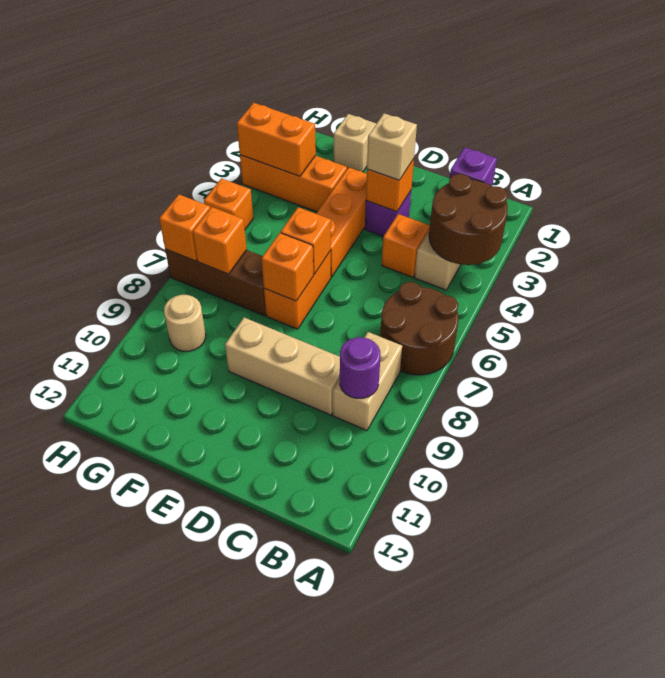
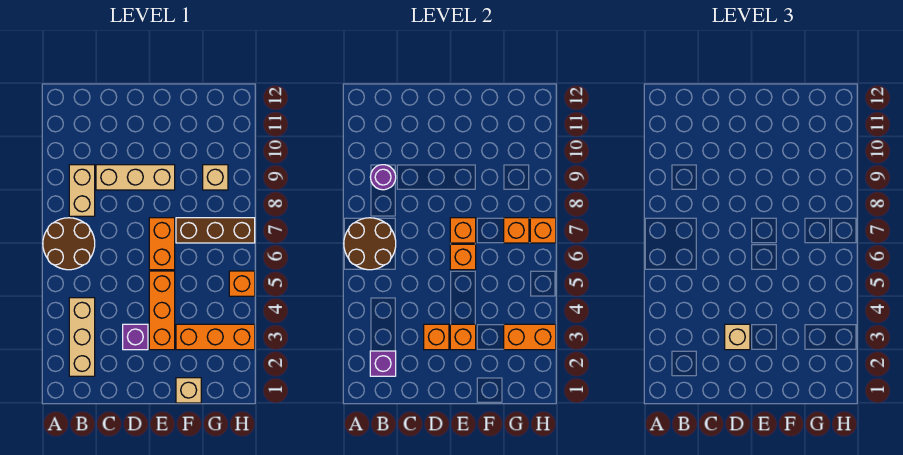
brown 2x2 round brick [429,174,508,265] -> brown 2x2 round brick moved to [344,218,396,270]
orange 1x1 brick [382,214,430,277] -> orange 1x1 brick moved to [450,324,476,350]
tan 1x1 round brick [164,295,206,351] -> tan 1x1 brick [203,165,228,190]

